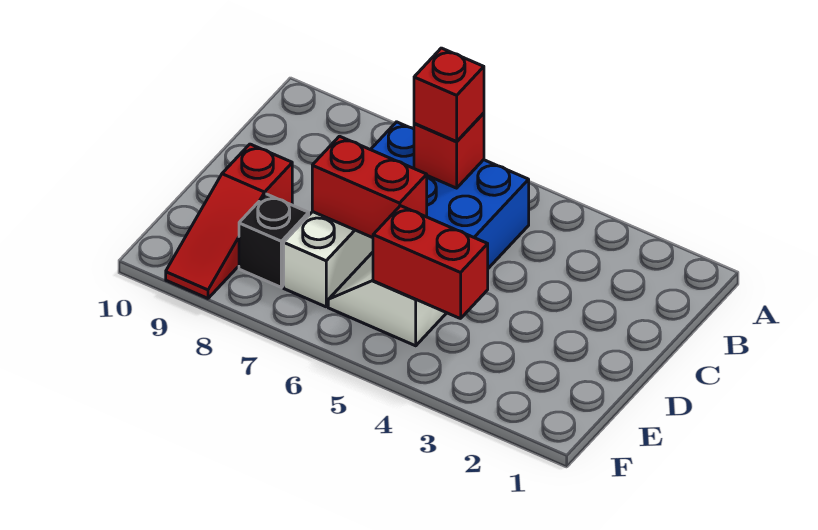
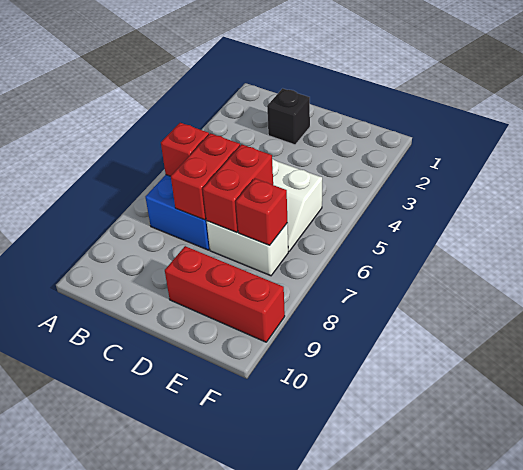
red 1x1 brick [414,48,484,141] -> red 1x1 brick moved to [236,178,287,245]
red 1x3 slope [166,144,292,298] -> red 1x3 brick [165,246,285,342]
red 1x2 brick [373,206,488,319] -> red 1x2 brick moved to [171,133,240,220]
black 1x1 brick [239,194,309,287] -> black 1x1 brick moved to [267,88,310,145]

